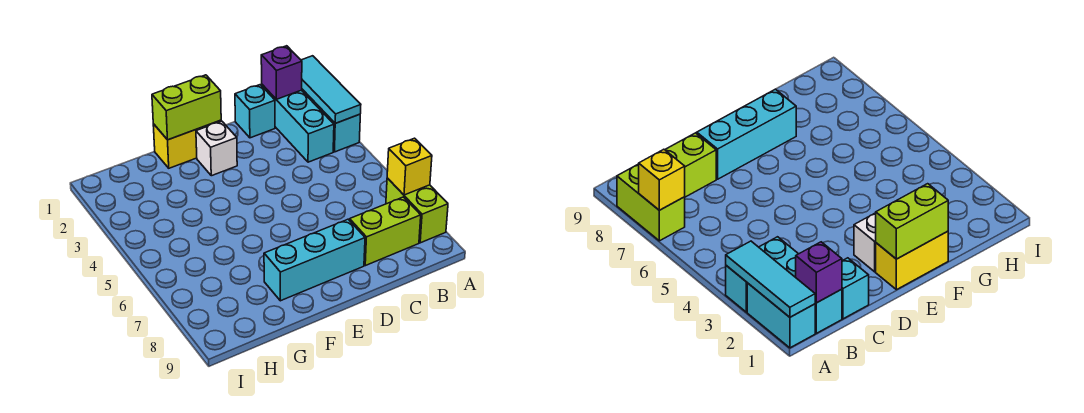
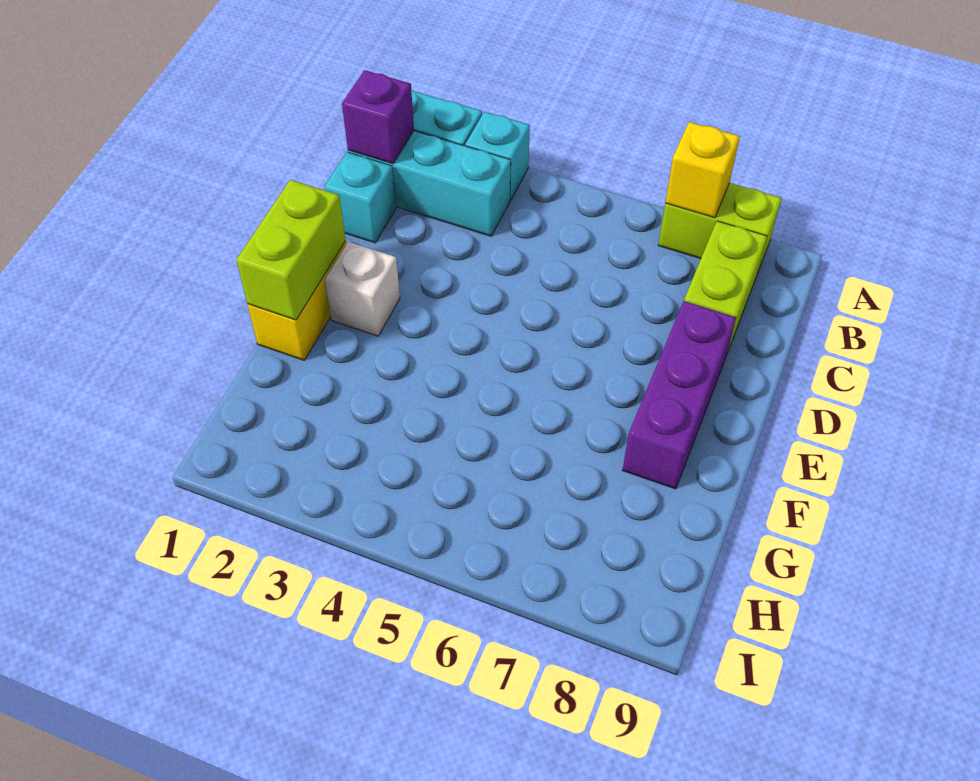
cyan 1x3 tile [301,56,361,123] -> none
cyan 1x3 brick [264,219,365,301] -> purple 1x3 brick [623,301,736,489]

